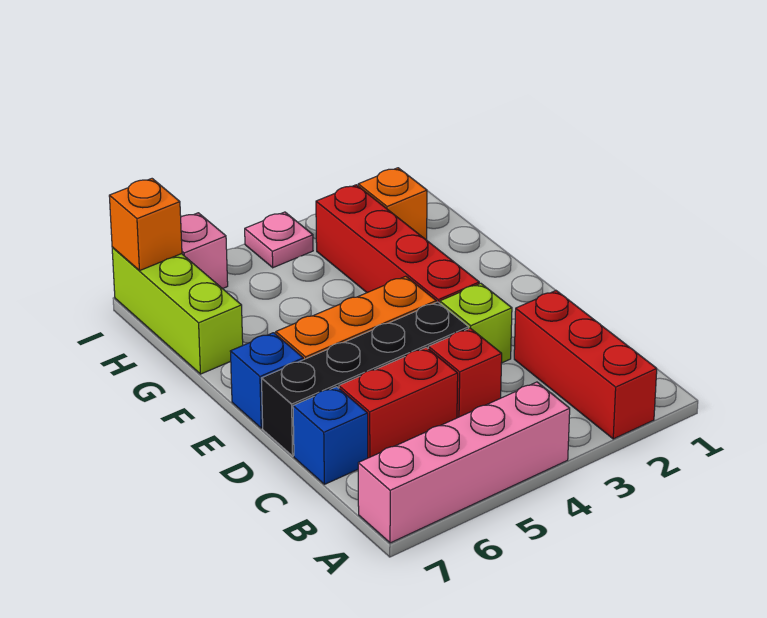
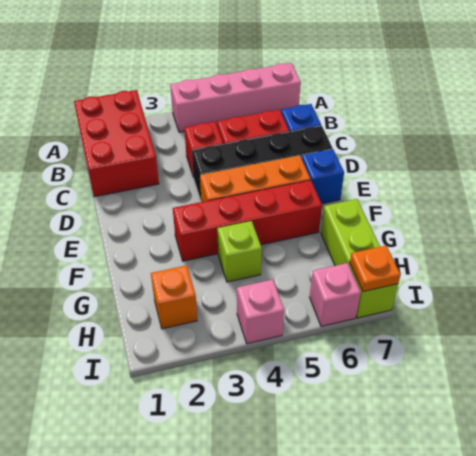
red 1x3 brick [514,291,657,439] -> red 2x3 brick [74,90,159,197]
lime 1x1 brick [440,283,512,363] -> lime 1x1 brick moved to [217,221,262,282]
red 1x4 brick [316,185,479,303] -> red 1x4 brick turned to [173,180,322,261]
pink 1x1 plate [245,212,313,268] -> pink 1x1 brick [237,280,284,344]
orange 1x1 brick [109,179,182,271] -> orange 1x1 plate [350,246,401,292]

